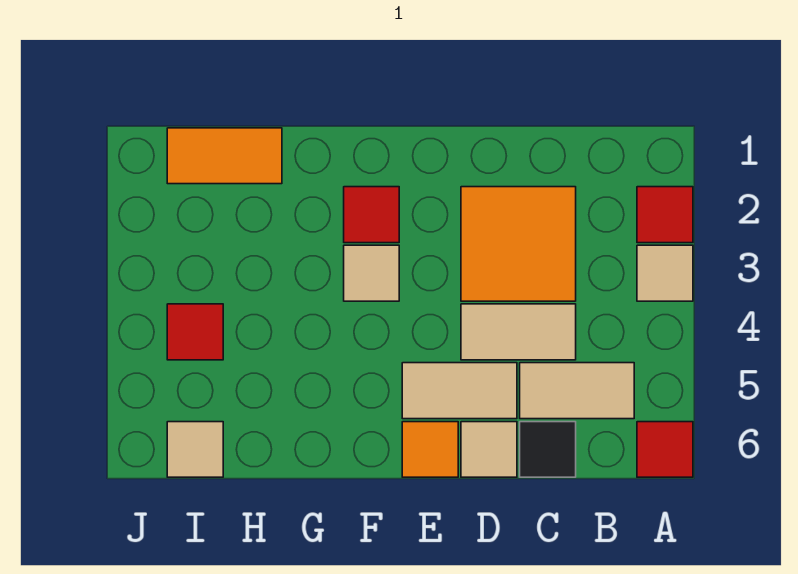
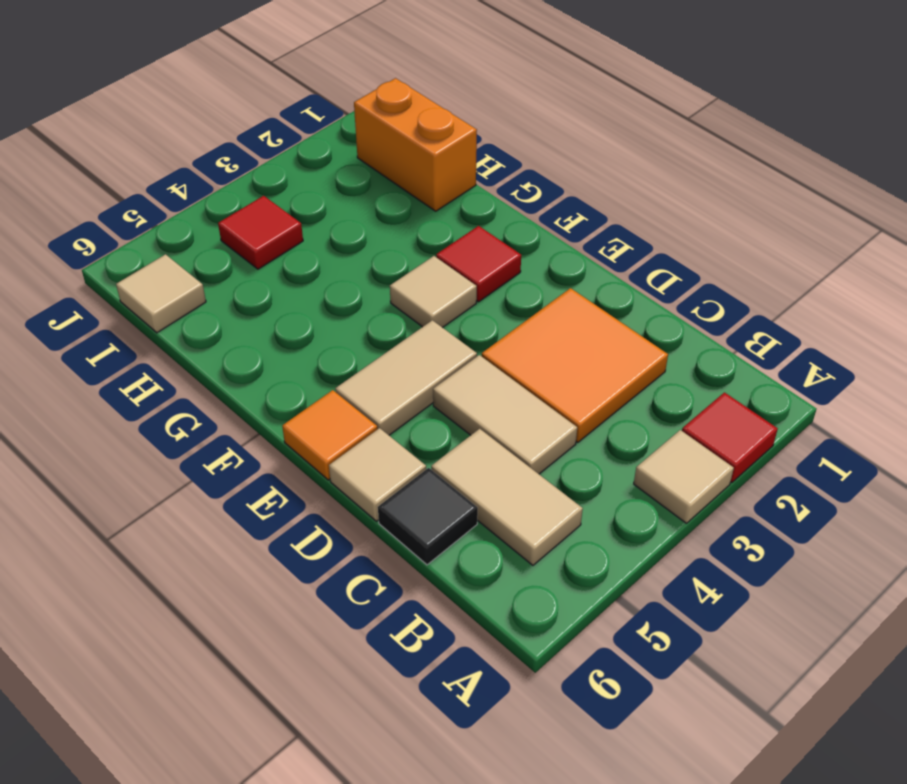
red 1x1 tile [637,422,693,477] -> none
tan 1x2 tile [402,363,517,419] -> tan 1x2 tile turned to [335,320,477,435]
orange 1x2 tile [167,128,282,184] -> orange 1x2 brick [354,78,477,211]

